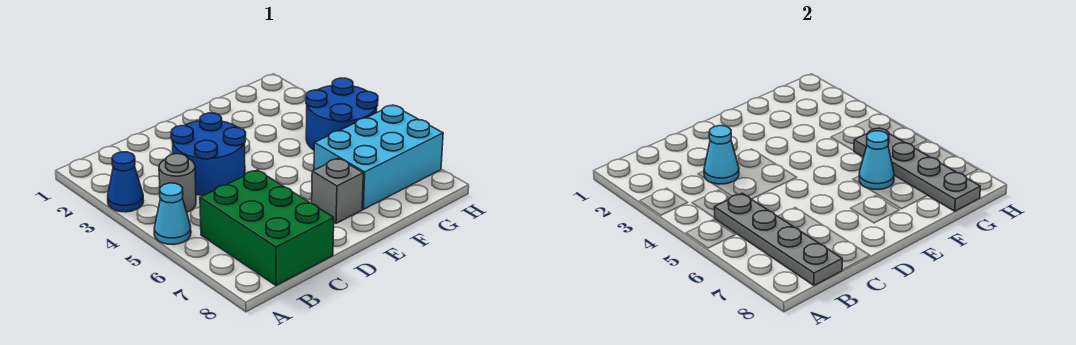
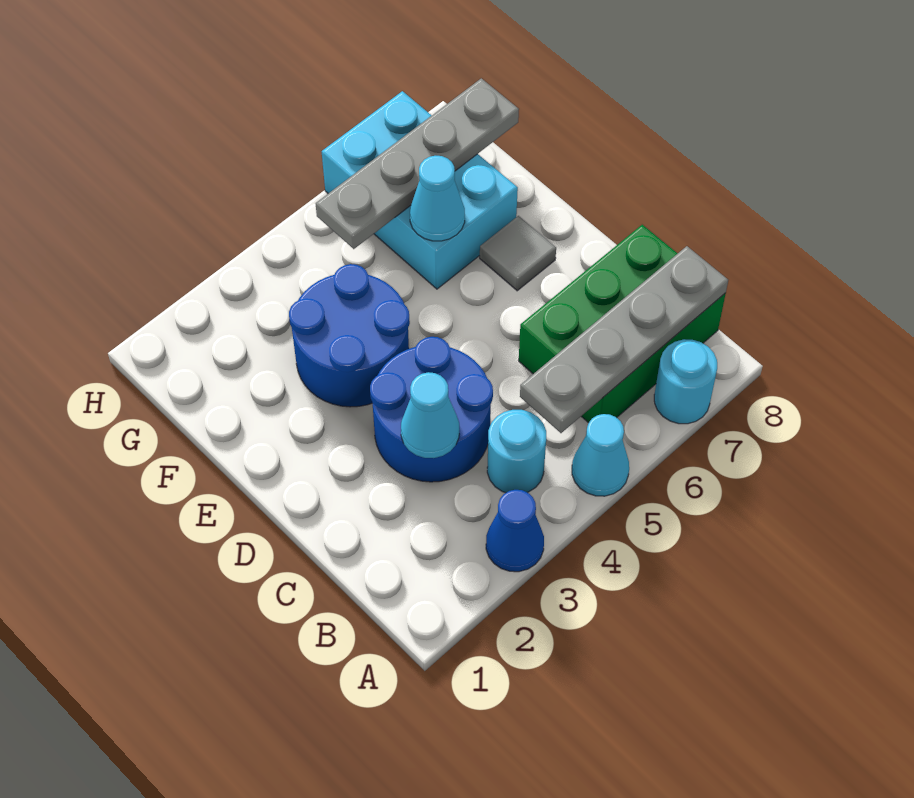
none -> cyan 1x1 round brick [654,339,717,424]
grey 1x1 round brick [159,154,196,212] -> cyan 1x1 round brick [487,410,546,493]
grey 1x1 brick [312,158,363,223] -> grey 1x1 tile [480,216,556,291]
blue 2x2 round brick [306,78,378,150] -> blue 2x2 round brick moved to [289,264,410,407]

